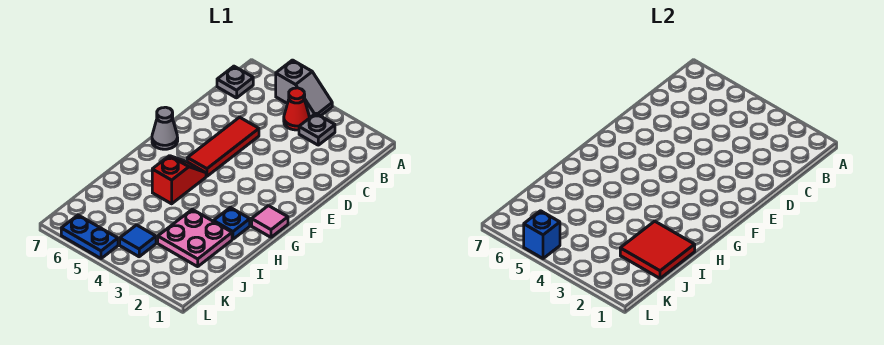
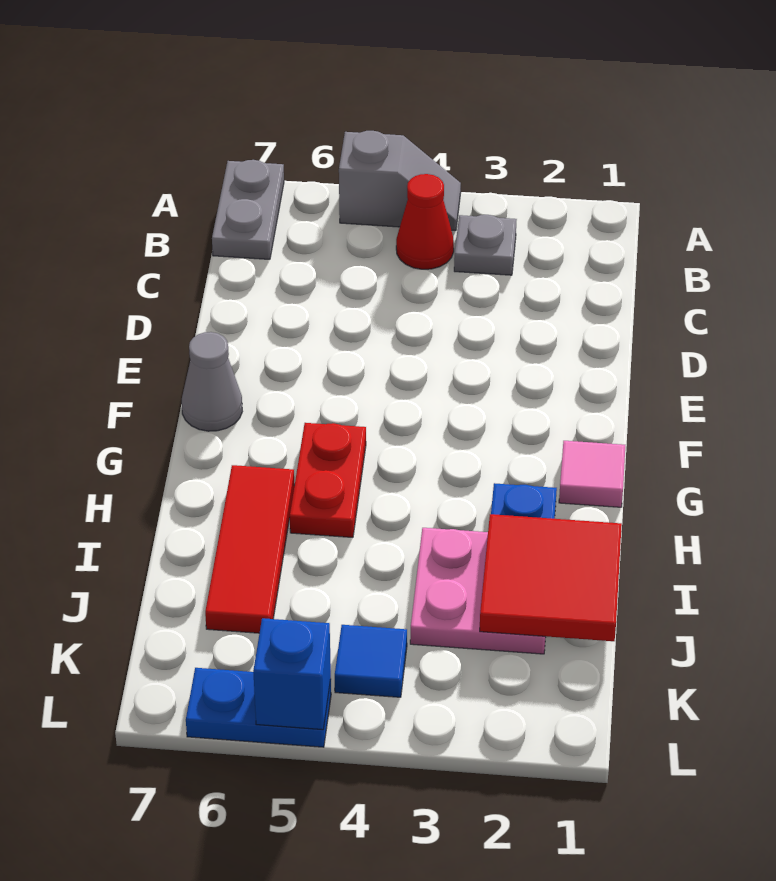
grey 1x1 plate [217,66,253,98] -> grey 1x2 plate [212,160,284,259]
red 1x3 tile [187,117,259,176] -> red 1x3 tile moved to [205,465,294,633]
red 1x2 slope [152,156,206,204] -> red 1x2 plate [290,423,366,538]

